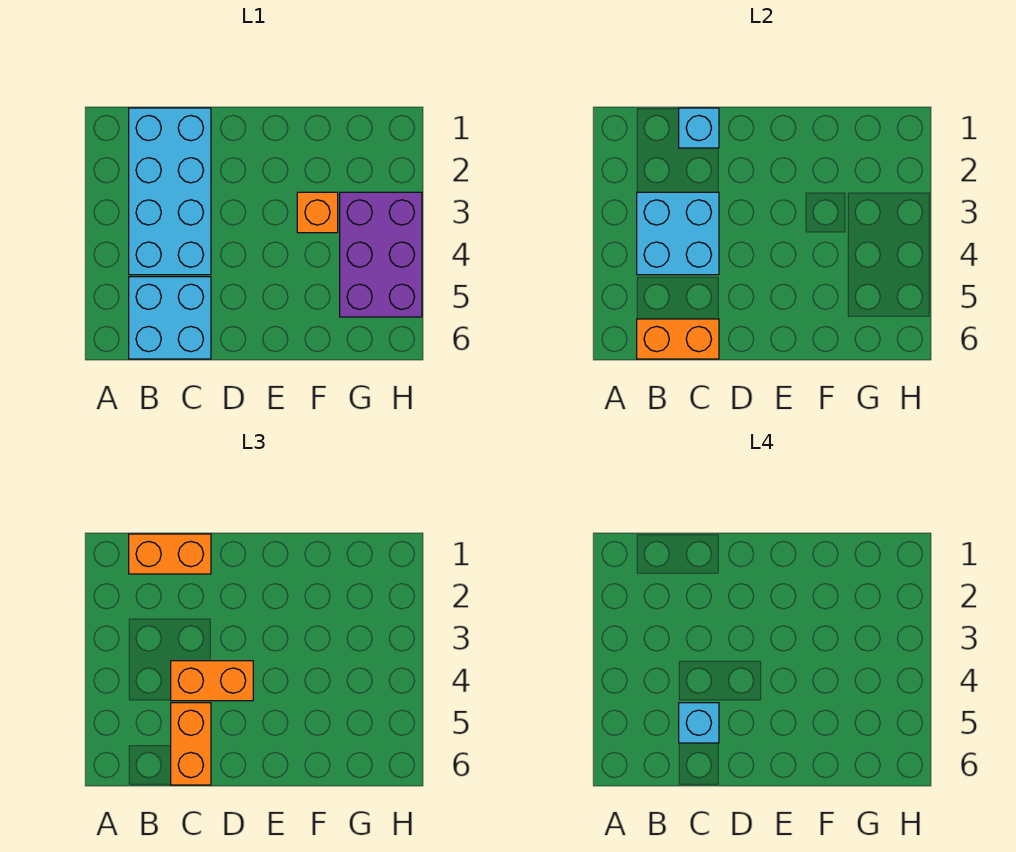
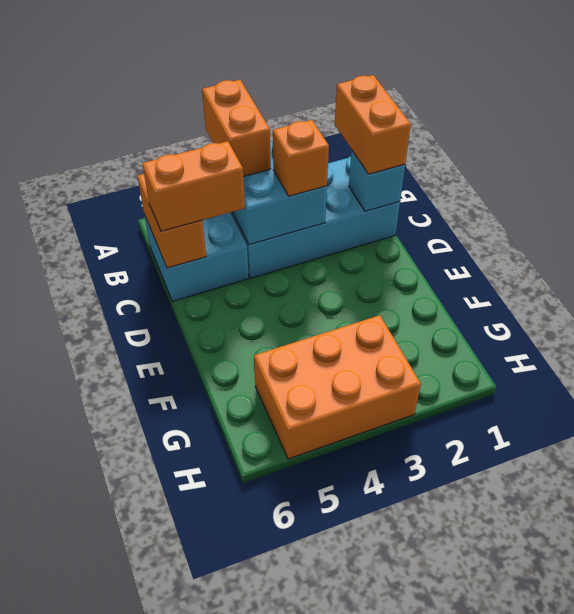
orange 1x2 brick [171,661,253,701] -> orange 1x2 brick moved to [202,80,271,177]
cyan 1x1 brick [679,703,719,743] -> none
orange 1x1 brick [297,192,338,233] -> orange 1x1 brick moved to [273,120,329,196]
purple 2x3 brick [340,192,422,317] -> orange 2x3 brick [254,315,421,459]

